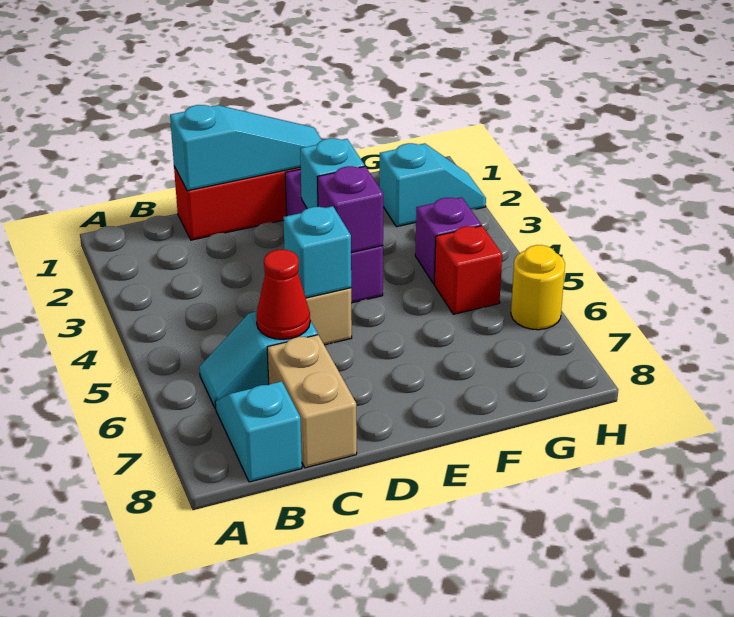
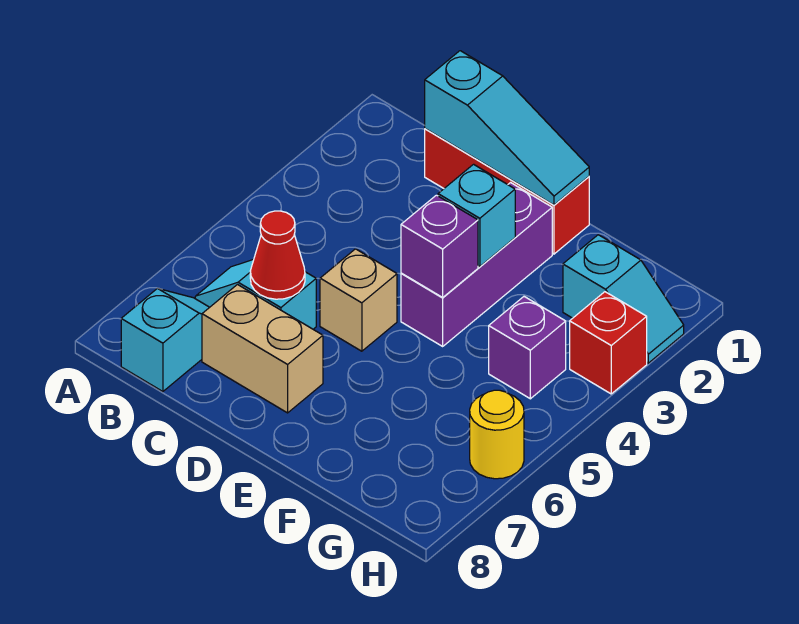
tan 1x2 brick [267,335,357,468] -> tan 1x2 brick turned to [202,285,323,413]
cyan 1x1 brick [283,206,351,298] -> none
red 1x1 brick [434,226,502,314] -> red 1x1 brick moved to [570,292,647,394]

